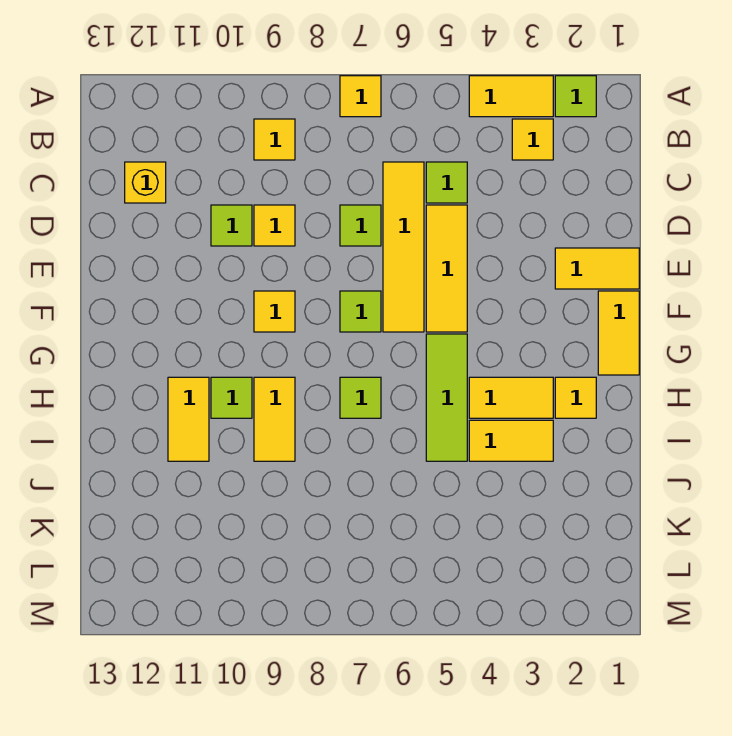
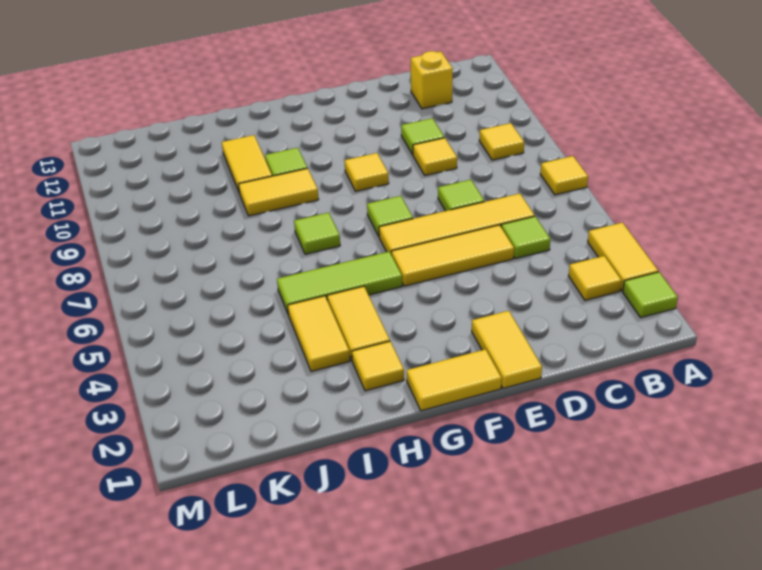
yellow 1x2 tile [168,377,209,461] -> yellow 1x2 tile turned to [222,135,272,194]

